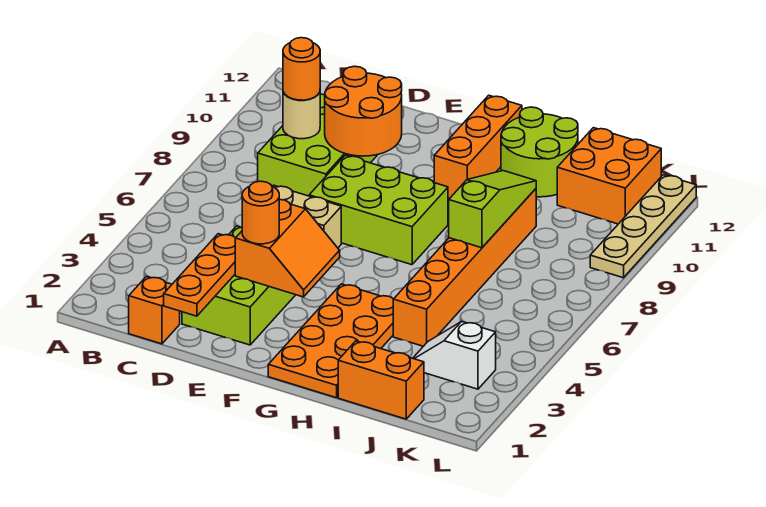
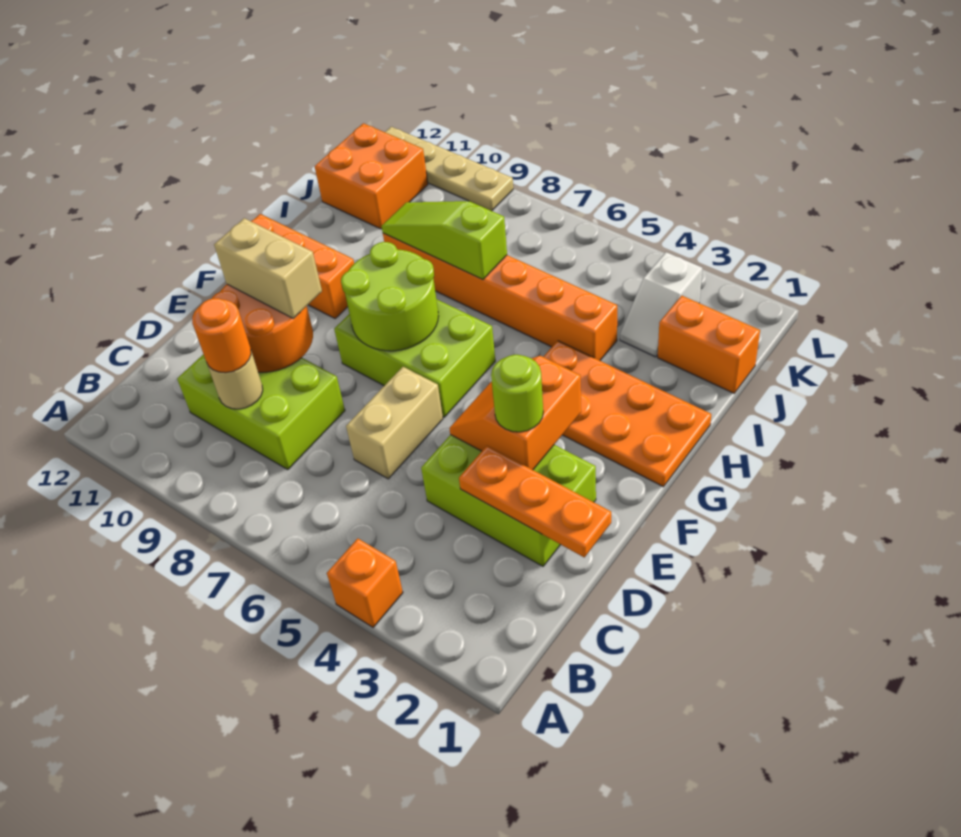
orange 1x1 brick [129,276,180,344] -> orange 1x1 brick moved to [327,539,403,627]
orange 2x2 slope [235,199,340,297] -> orange 2x2 slope turned to [449,356,581,470]
orange 1x1 round brick [242,181,279,244] -> lime 1x1 round brick [491,355,543,432]
lime 2x3 brick [309,155,448,265] -> lime 2x3 brick turned to [334,299,495,417]
none -> tan 1x2 brick [214,218,322,319]
lime 2x2 round brick [501,107,578,197] -> lime 2x2 round brick moved to [341,242,438,351]
orange 1x2 brick [338,341,424,419] -> orange 1x2 brick turned to [658,296,760,393]

